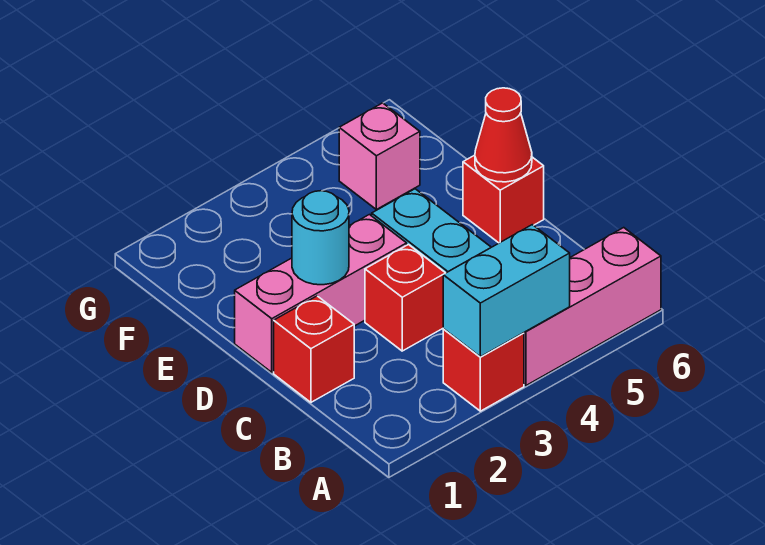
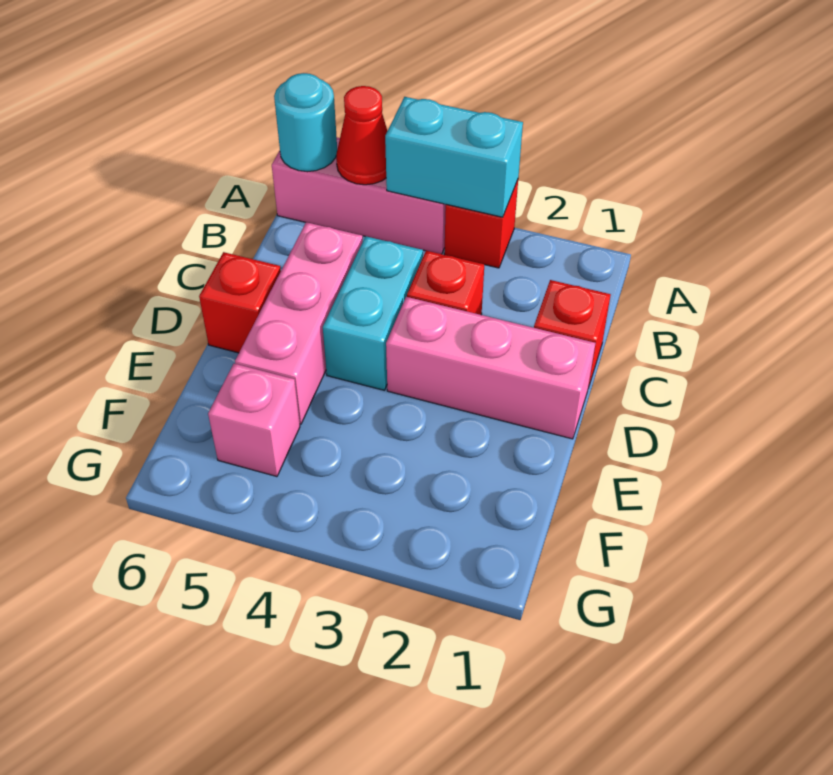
none -> pink 1x3 brick [235,222,363,424]
cyan 1x1 round brick [292,191,349,285] -> cyan 1x1 round brick moved to [274,73,337,172]
red 1x1 cone [475,88,532,182] -> red 1x1 cone moved to [336,86,388,185]

